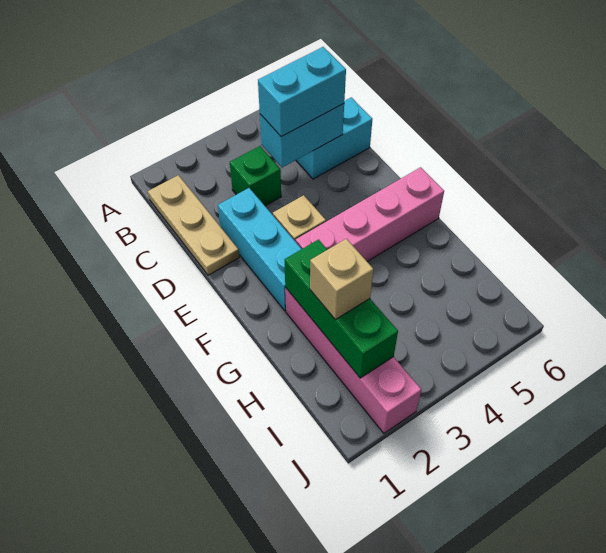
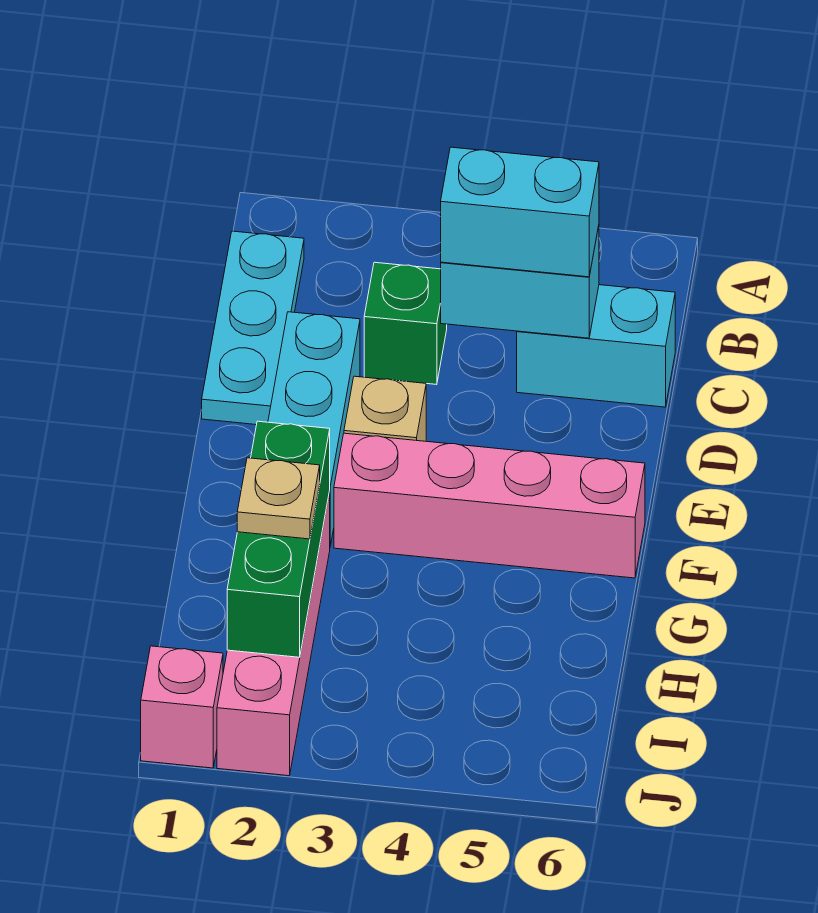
tan 1x3 plate [148,175,239,275] -> cyan 1x3 plate [202,231,304,425]
tan 1x1 brick [310,239,373,320] -> tan 1x1 plate [237,458,320,539]
none -> pink 1x1 brick [141,646,223,768]

